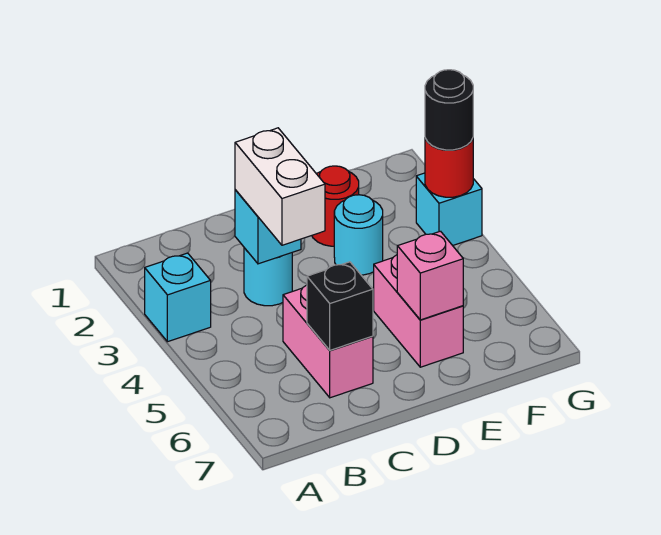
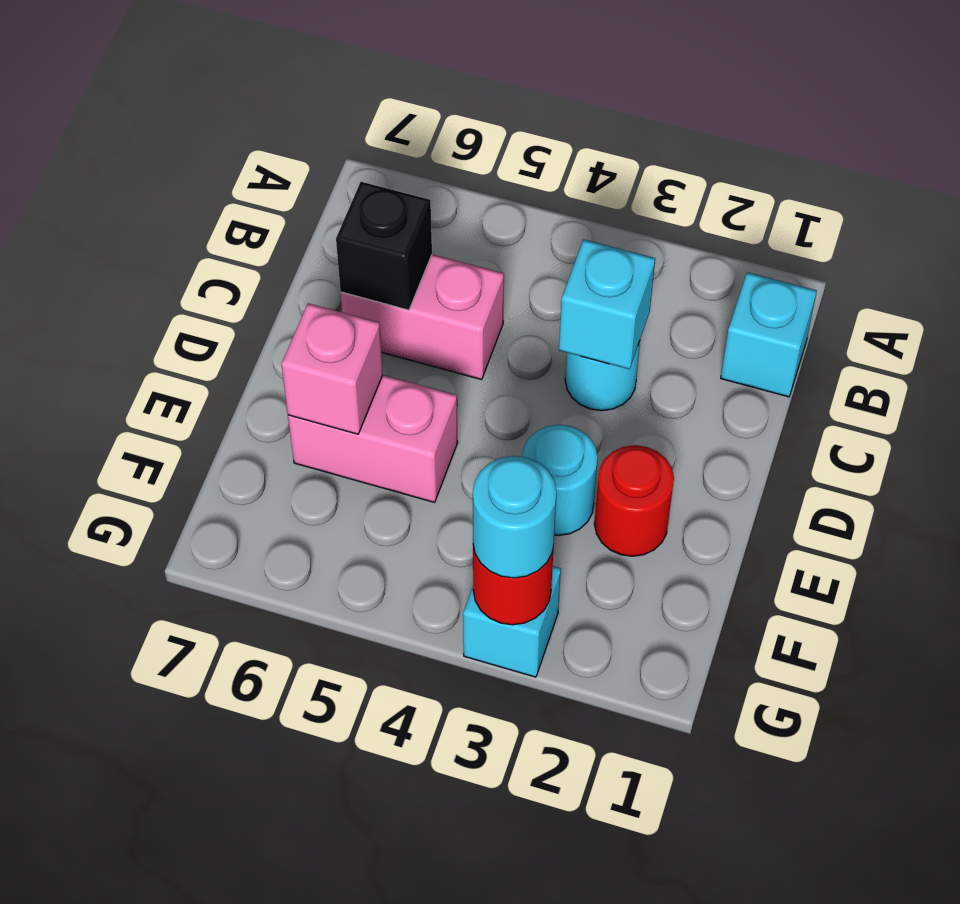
cyan 1x1 brick [145,253,211,342] -> cyan 1x1 brick moved to [721,272,817,397]
white 1x2 brick [235,128,325,245] -> none
black 1x1 round brick [425,70,473,150] -> cyan 1x1 round brick [473,456,557,578]

